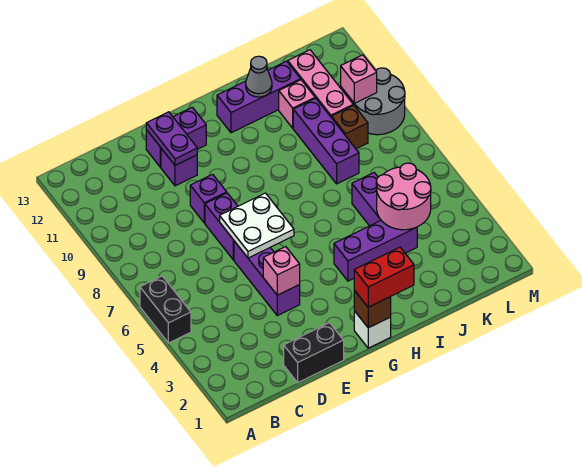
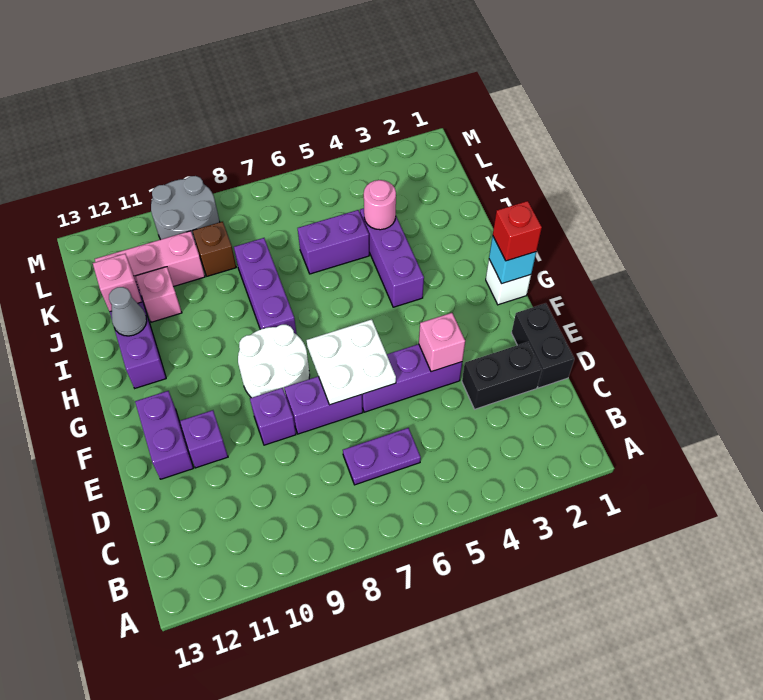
black 1x2 brick [140,276,191,343] -> black 1x2 brick moved to [462,342,542,409]
purple 1x2 plate [146,112,197,165] -> purple 1x2 plate moved to [343,428,421,485]
none -> white 2x2 round brick [238,325,310,398]
brown 1x1 brick [354,290,391,328] -> cyan 1x1 brick [489,236,536,284]
red 1x2 brick [354,247,414,307] -> red 1x1 brick [493,201,542,261]
pink 2x2 round brick [376,163,431,230] -> pink 1x1 round brick [364,180,396,230]
purple 1x3 brick [293,98,359,184] -> purple 1x3 brick turned to [234,238,297,334]
pink 1x1 brick [341,55,377,104] -> pink 1x1 brick moved to [93,254,142,312]

